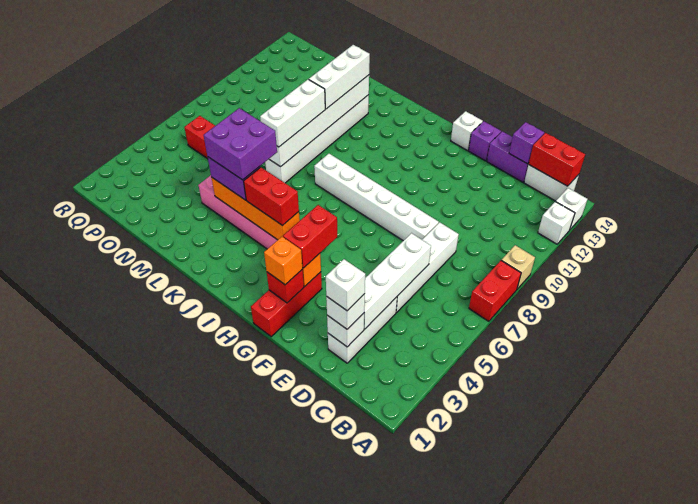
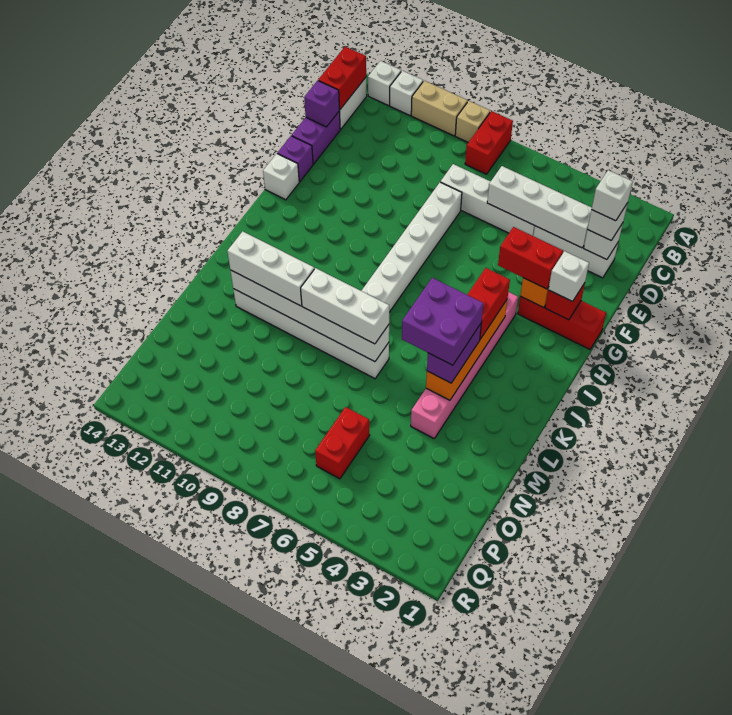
red 1x2 brick [469,261,521,321] -> red 1x2 brick turned to [465,111,513,174]
none -> tan 1x2 brick [411,81,468,136]
orange 1x1 brick [264,237,303,285] -> white 1x1 brick [548,251,589,302]

